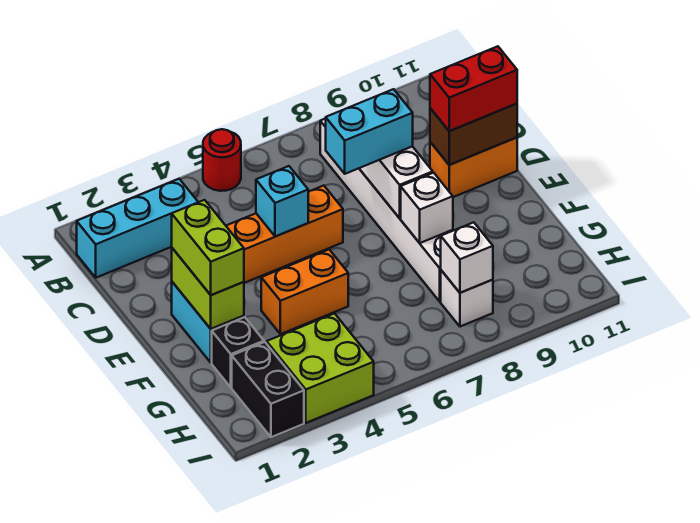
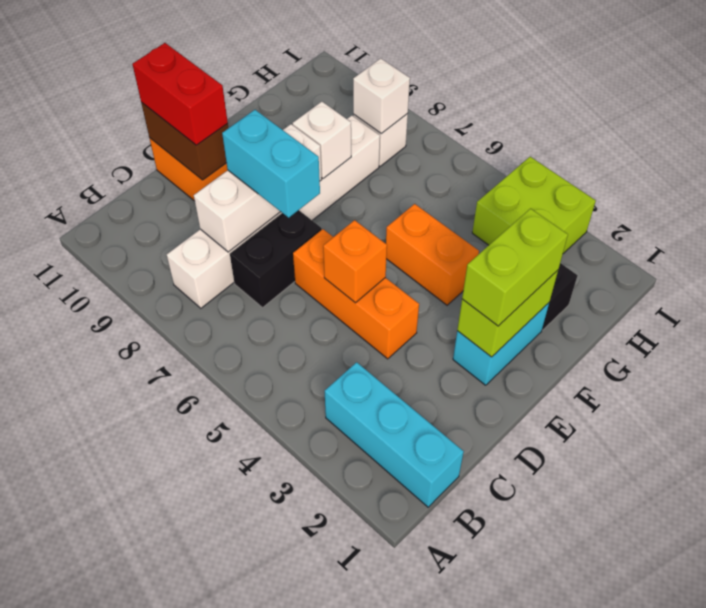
red 1x1 round brick [203,129,241,191] -> none
cyan 1x1 brick [256,166,308,237] -> orange 1x1 brick [323,220,387,303]
black 1x2 brick [232,342,304,437] -> black 1x2 brick moved to [230,210,322,308]

